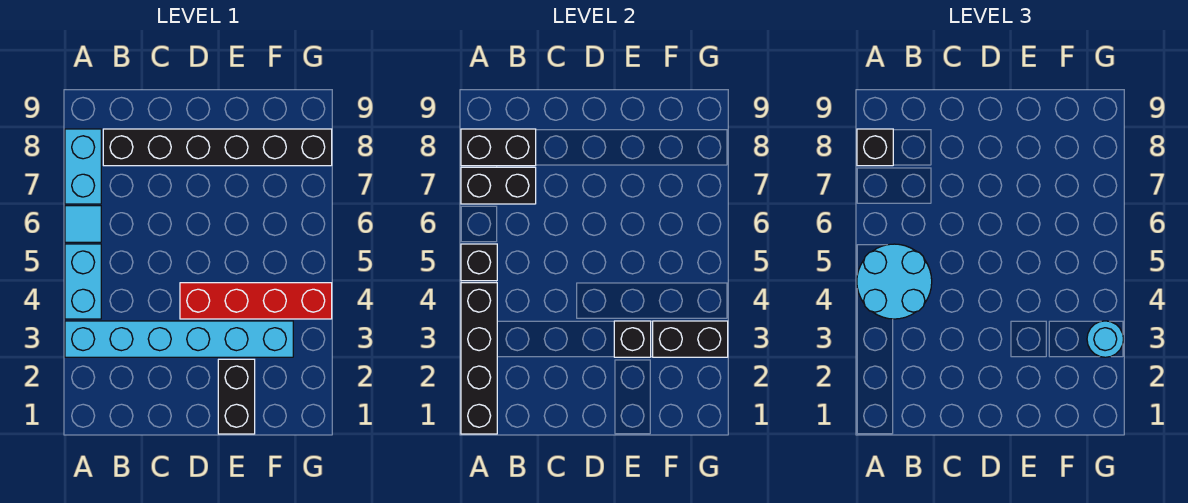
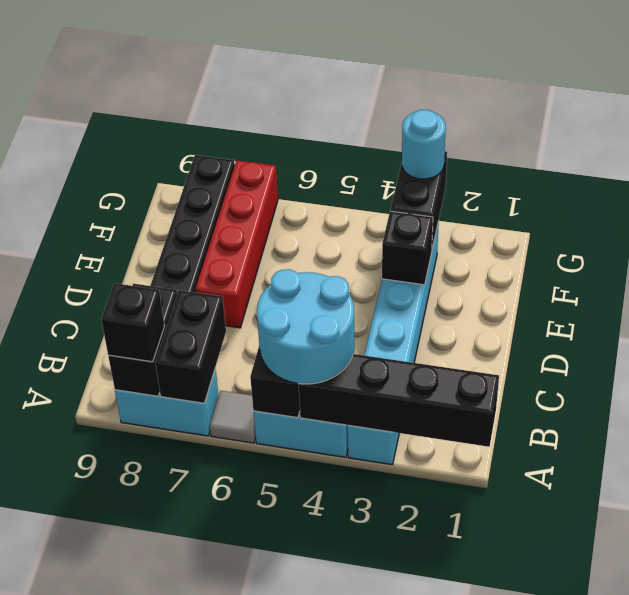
cyan 1x1 tile [65,206,101,242] -> grey 1x1 tile [210,391,256,443]
red 1x4 brick [180,283,332,319] -> red 1x4 brick moved to [195,160,278,328]
black 1x2 brick [218,359,255,434] -> none

